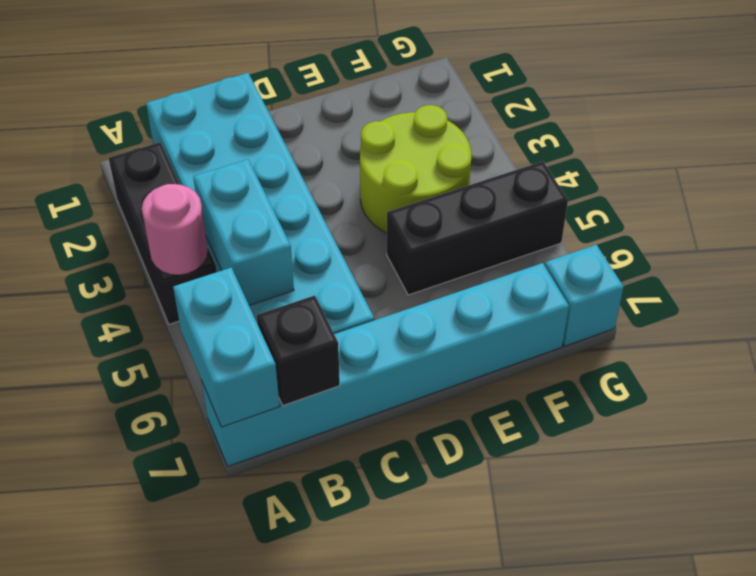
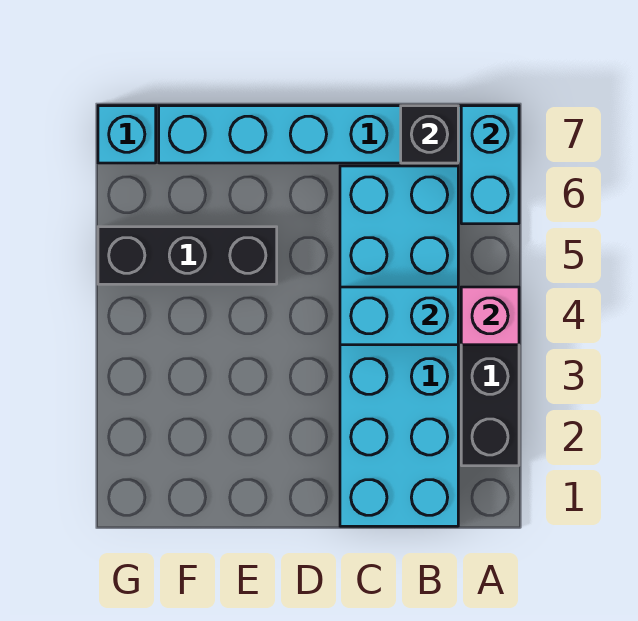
pink 1x1 round brick [142,184,208,275] -> pink 1x1 brick [461,287,519,345]
cyan 1x2 brick [193,159,294,305] -> cyan 1x2 brick turned to [340,287,458,345]
lime 2x2 round brick [360,105,471,233] -> none

